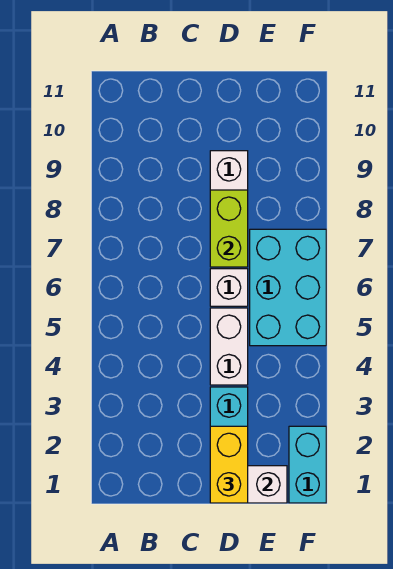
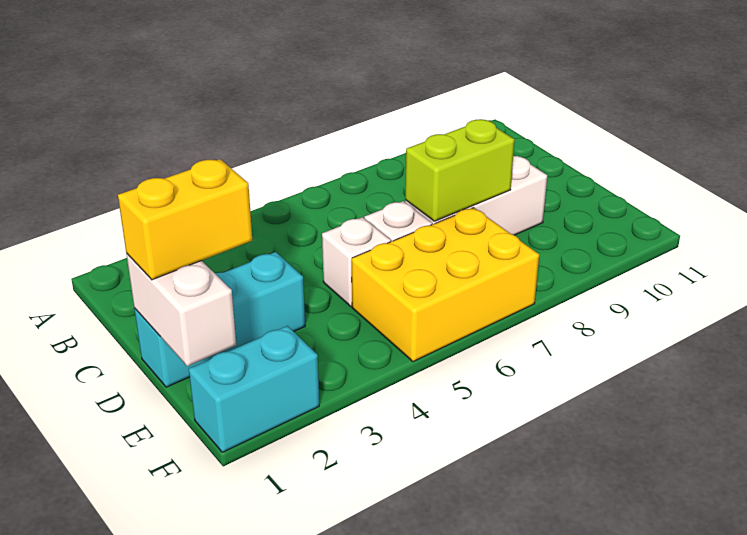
white 1x2 brick [210,308,248,385] -> white 1x1 brick [322,217,391,306]
cyan 2x3 brick [250,229,326,346] -> yellow 2x3 brick [352,208,539,362]

